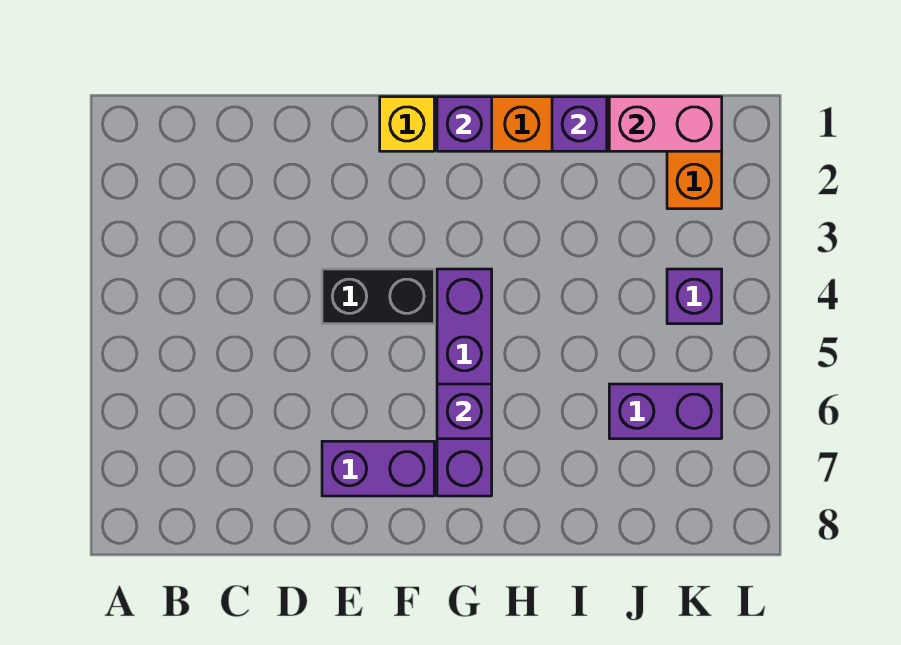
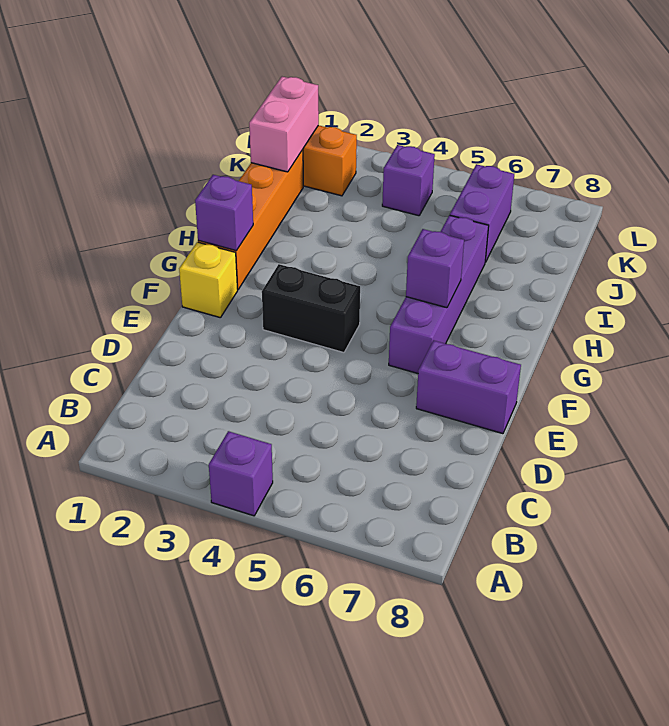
black 1x2 brick [322,269,434,324] -> black 1x2 brick turned to [262,264,360,353]
purple 1x2 brick [322,441,434,496] -> purple 1x2 brick turned to [416,340,521,434]
purple 1x4 brick [437,269,492,496] -> purple 1x4 brick turned to [389,215,489,373]
purple 1x1 brick [552,97,607,151] -> purple 1x1 brick moved to [209,431,273,516]

